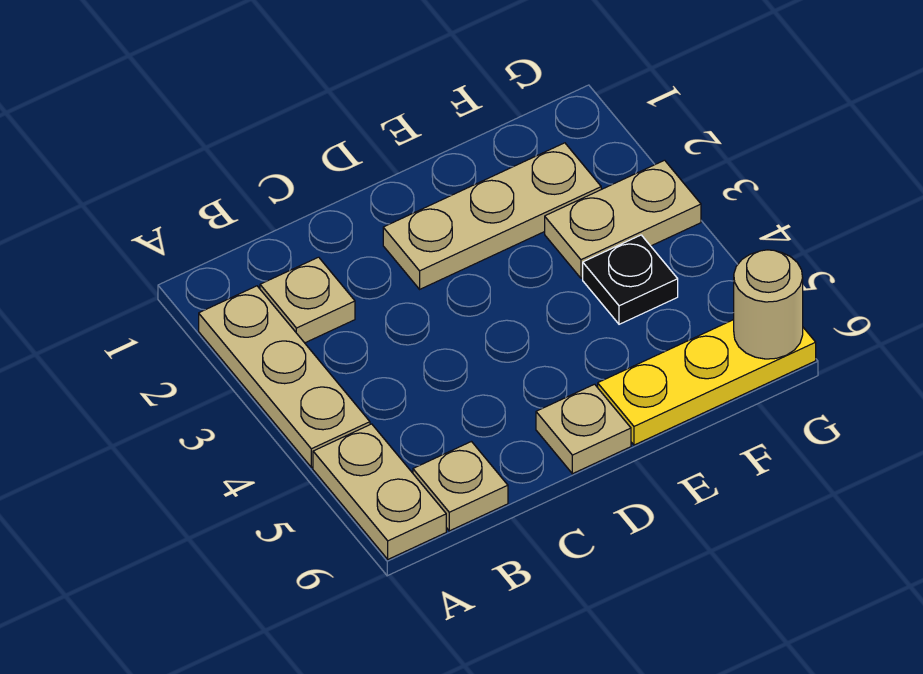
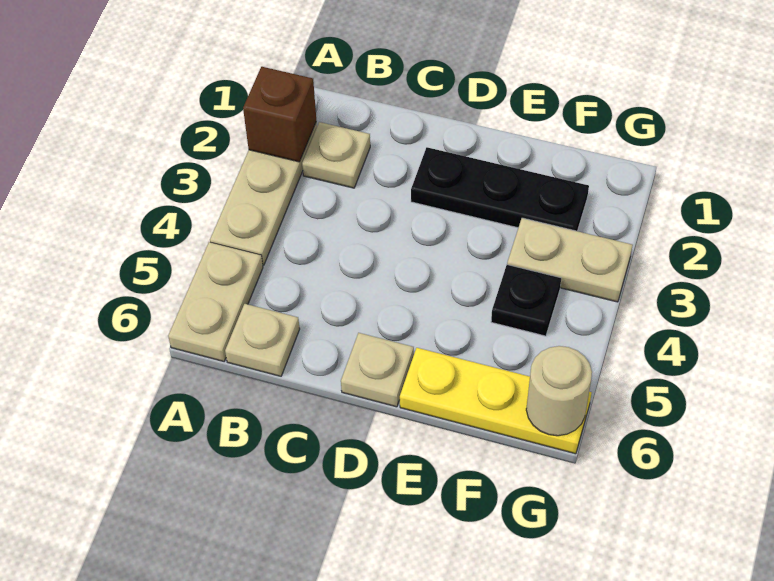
none -> brown 1x1 brick [243,67,316,162]
tan 1x3 plate [383,143,601,289] -> black 1x3 plate [411,147,589,231]

